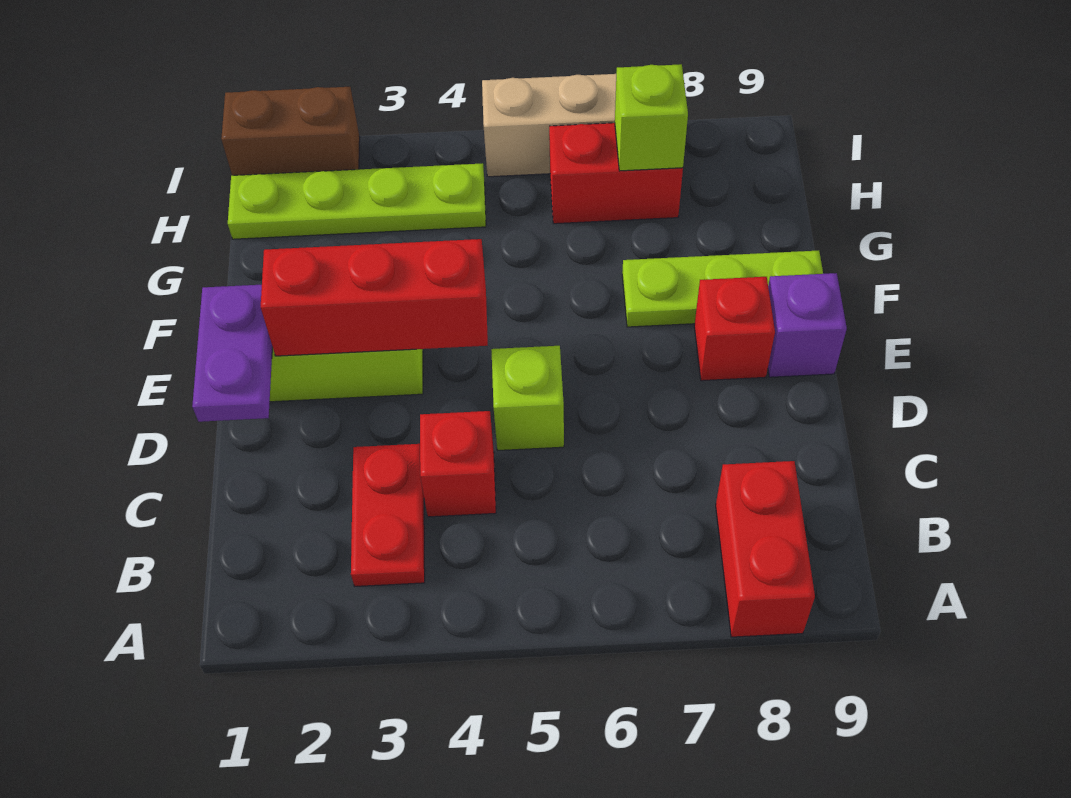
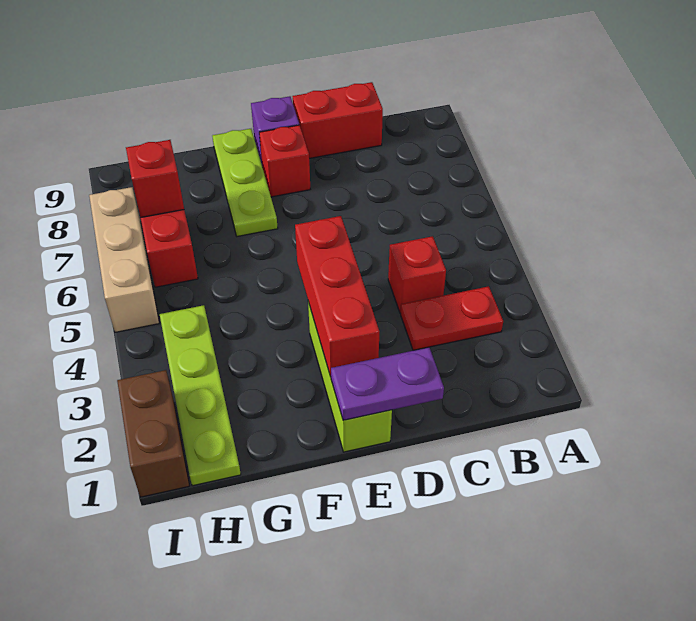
red 1x2 brick [716,461,815,637] -> red 1x2 brick moved to [293,82,383,159]
lime 1x1 brick [491,346,564,450] -> none
lime 1x1 brick [615,64,688,171] -> red 1x1 brick [126,140,184,218]

